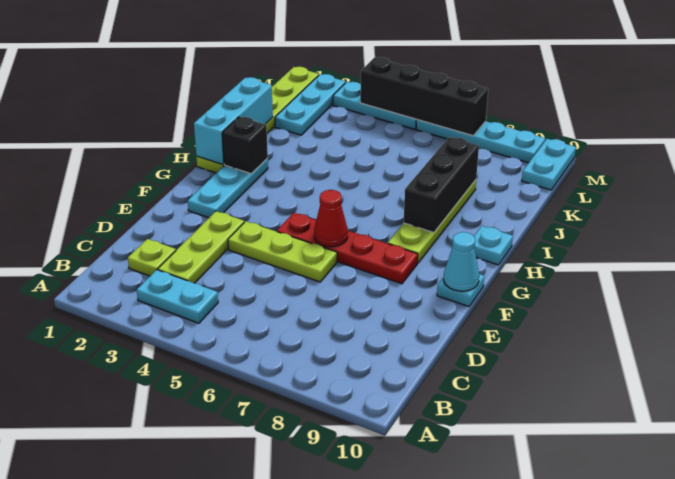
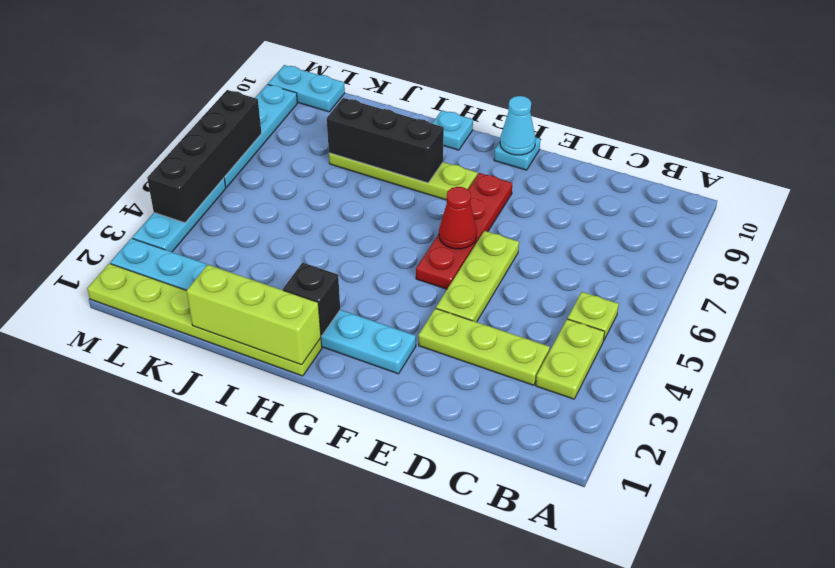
cyan 1x2 plate [137,270,218,323] -> lime 1x2 plate [536,319,605,399]
lime 1x1 plate [128,239,176,276] -> lime 1x1 plate moved to [568,292,619,341]
cyan 1x3 brick [194,77,273,165] -> lime 1x3 brick [186,265,321,365]

